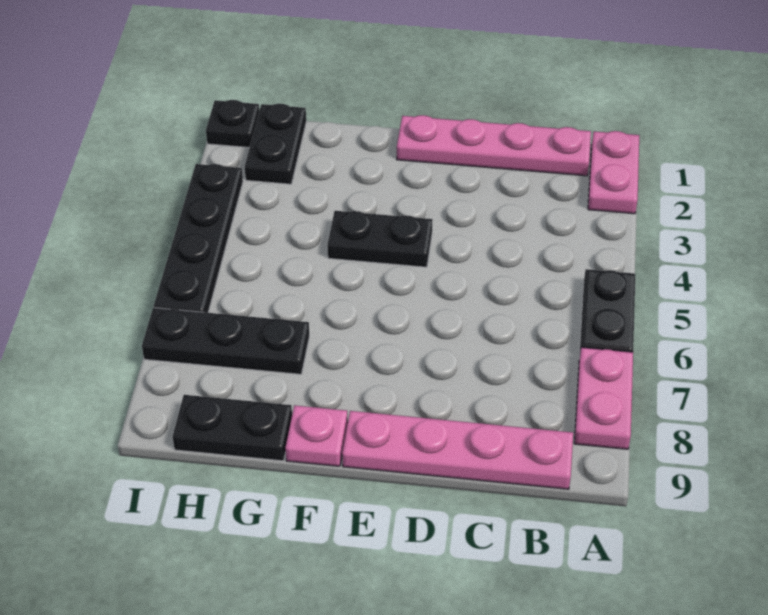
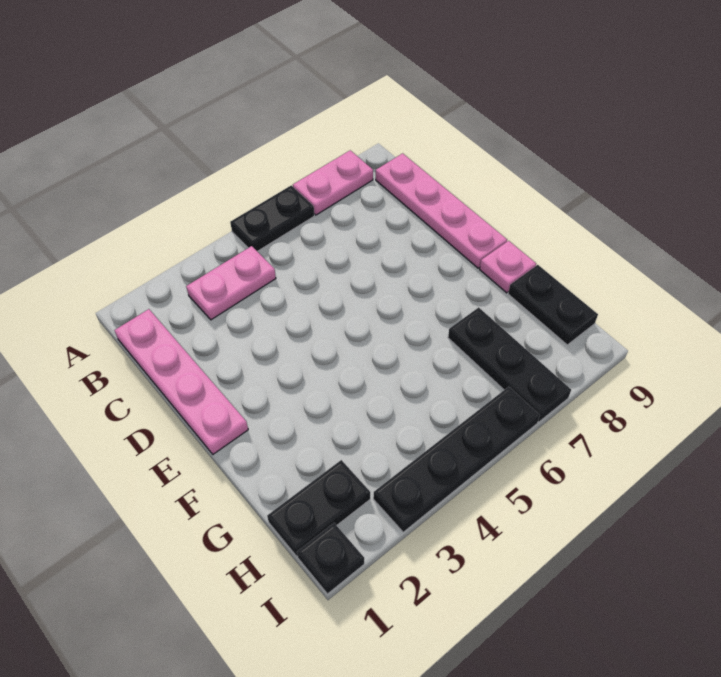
pink 1x2 plate [588,131,639,214] -> pink 1x2 plate moved to [186,246,276,320]
black 1x2 plate [327,211,433,267] -> none

